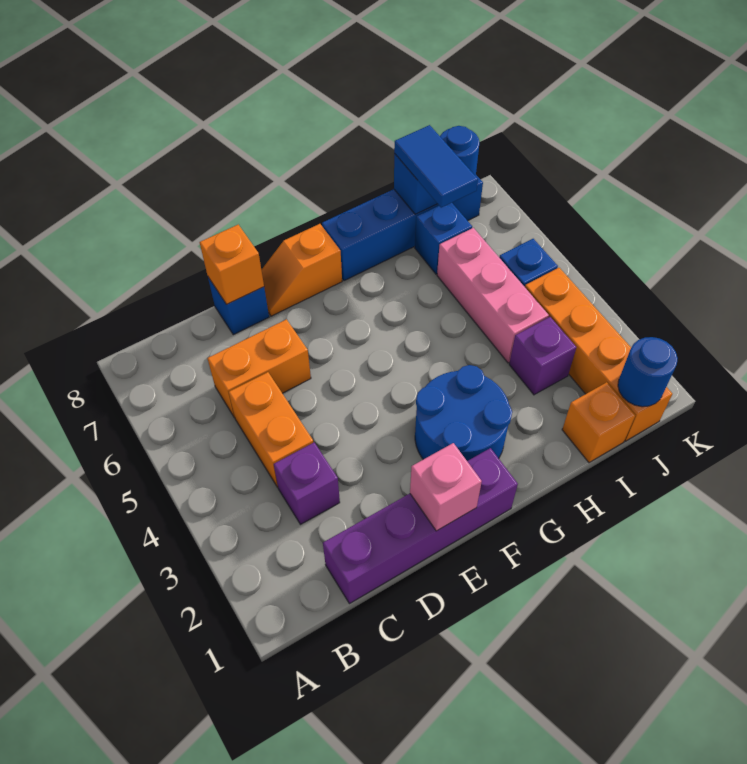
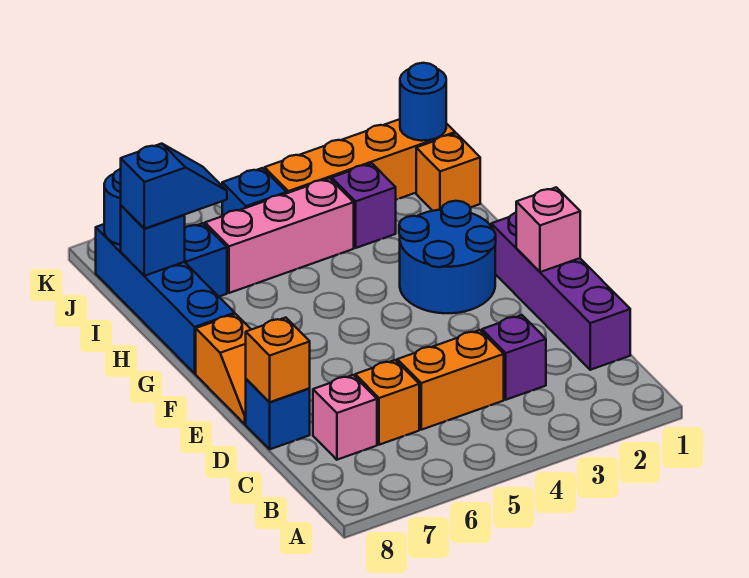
orange 1x2 brick [207,319,311,418] -> orange 1x1 brick [355,360,419,445]
none -> pink 1x1 brick [313,375,377,460]
blue 1x2 tile [394,125,478,208] -> blue 1x2 slope [121,144,227,229]

